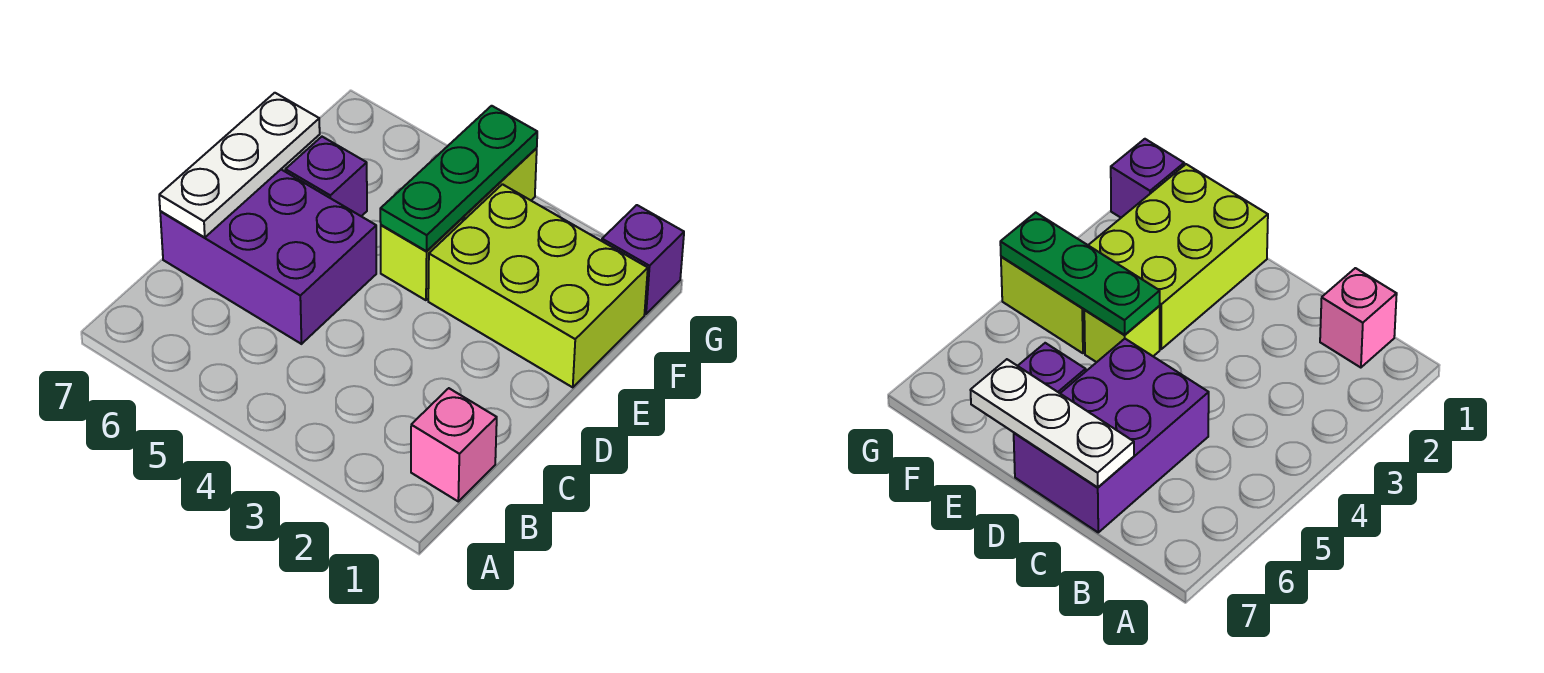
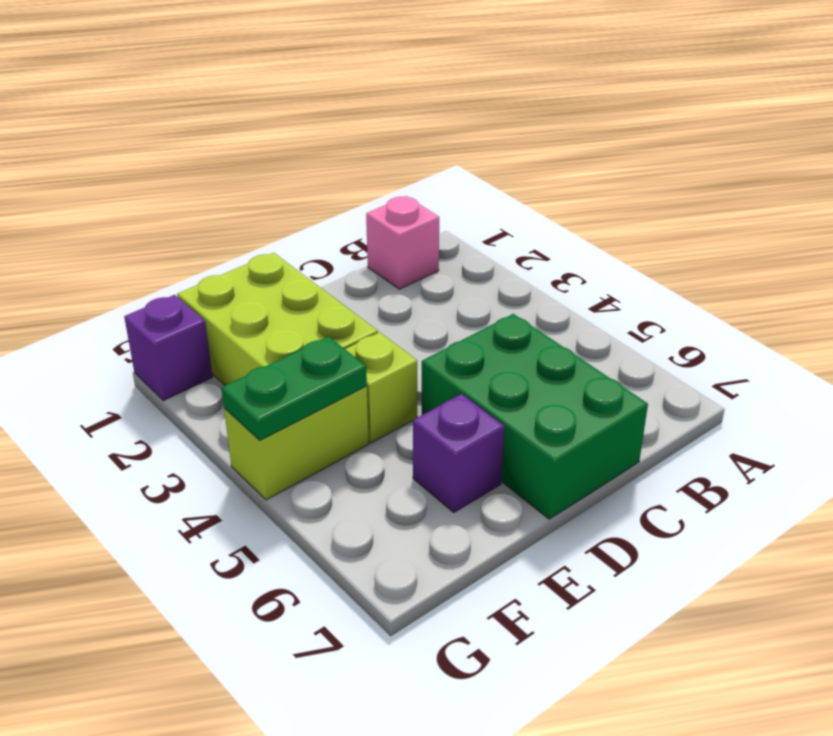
purple 2x3 brick [160,170,376,344] -> green 2x3 brick [422,314,648,519]
white 1x3 plate [159,93,320,238] -> none
green 1x3 plate [380,106,537,251] -> green 1x2 plate [222,336,367,440]

